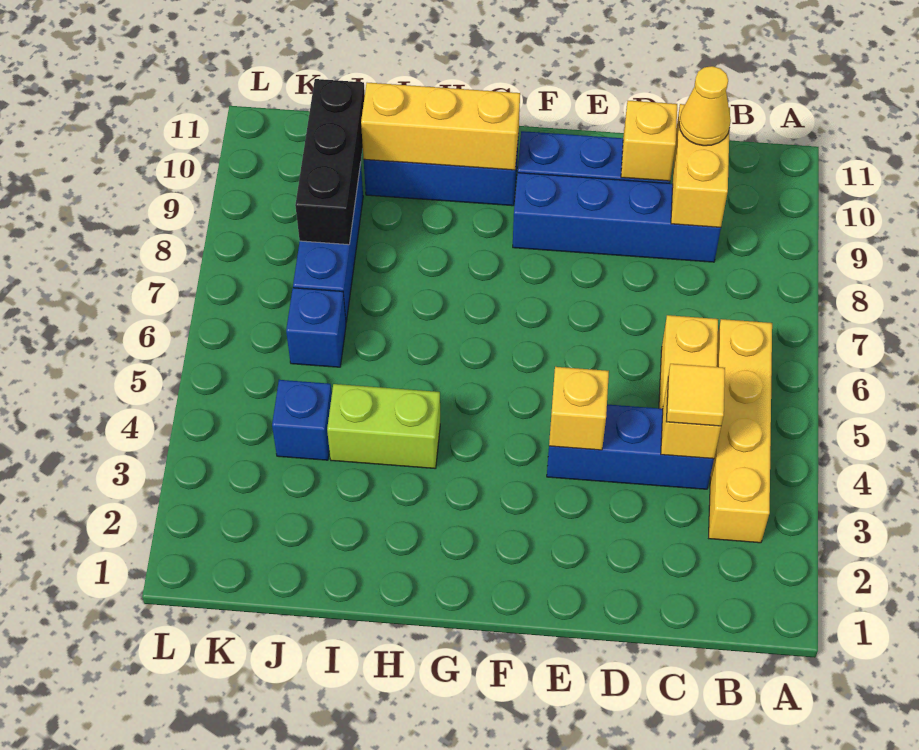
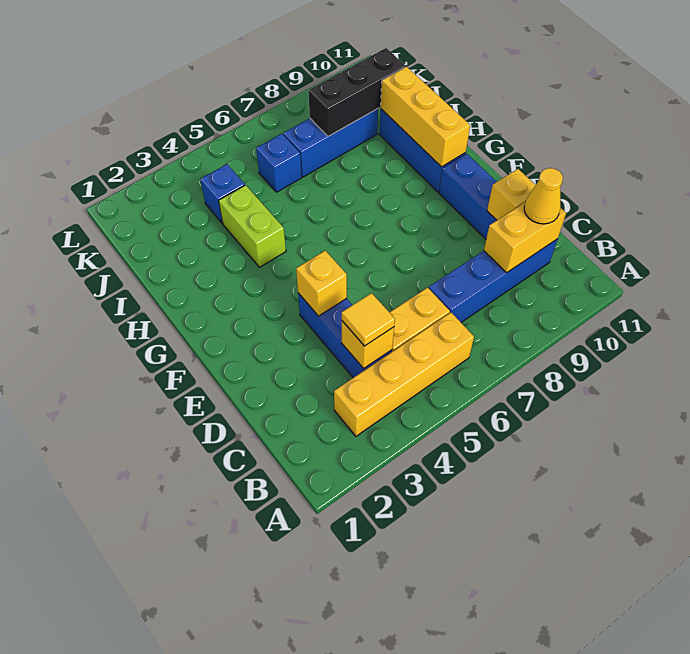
blue 1x4 brick [513,173,721,262] -> blue 1x4 brick turned to [429,240,557,322]

